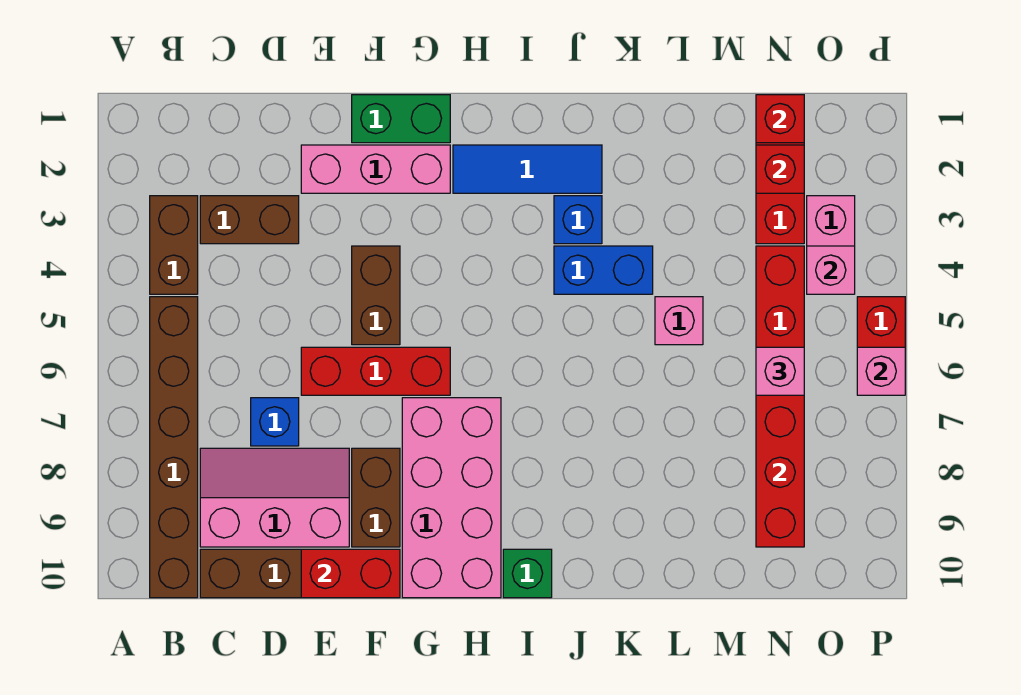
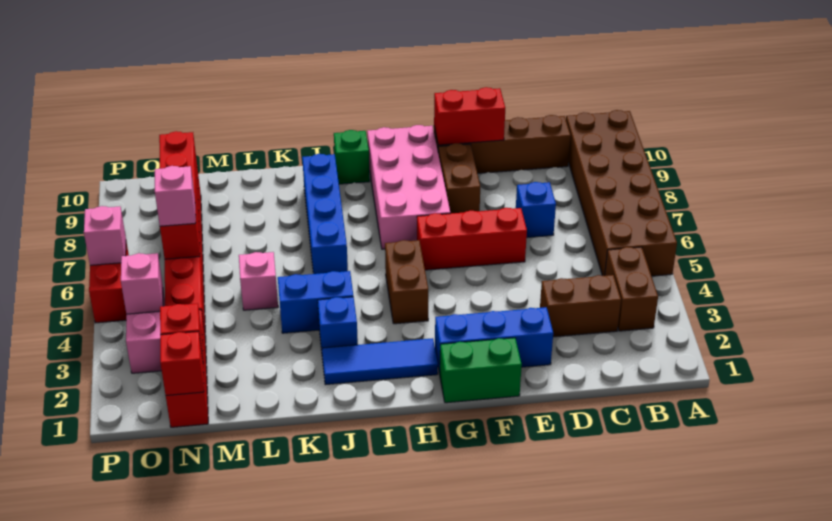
brown 1x6 brick [150,297,198,598] -> brown 2x6 brick [566,110,677,276]
pink 2x3 slope [200,448,349,547] -> none
pink 1x3 brick [301,145,450,193] -> blue 1x3 brick [435,307,553,374]
brown 1x2 brick [352,246,400,345] -> brown 1x2 brick moved to [385,240,428,324]
none -> blue 1x4 brick [302,154,348,274]

